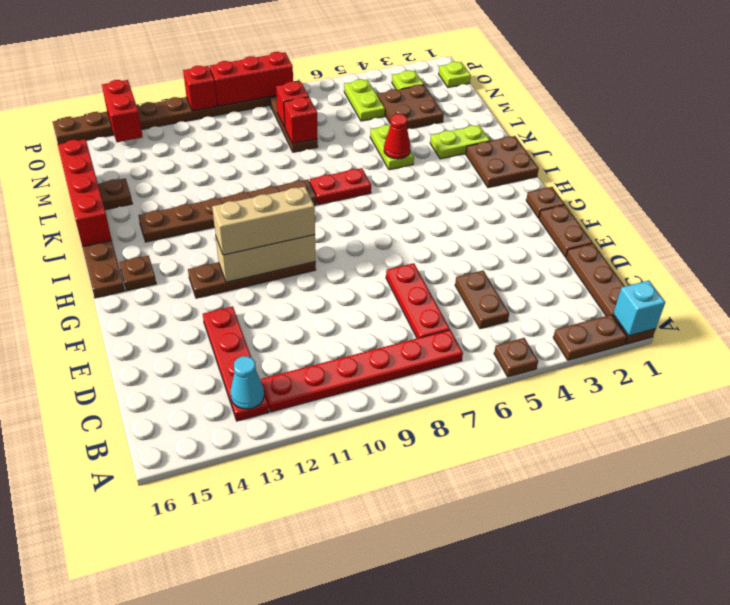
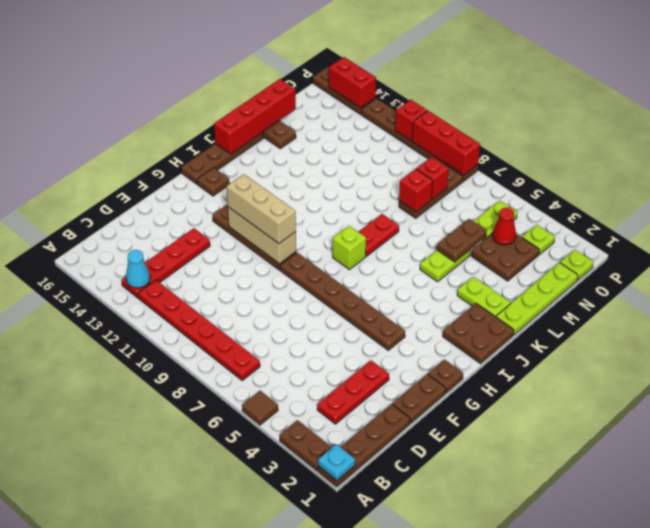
cyan 1x1 brick [613,280,665,336] -> cyan 1x1 plate [318,444,355,480]
brown 1x1 plate [494,338,538,377] -> brown 1x1 tile [242,391,278,425]
brown 1x2 plate [455,271,509,329] -> brown 1x2 plate moved to [437,219,487,262]
red 1x3 plate [386,263,450,338] -> red 1x3 plate moved to [317,360,389,424]
none -> lime 1x1 brick [333,226,366,270]
red 1x2 plate [310,168,371,205] -> red 1x2 plate turned to [359,214,399,256]
brown 1x6 plate [138,180,317,242] -> brown 1x6 plate moved to [280,253,405,350]
none -> lime 1x4 plate [496,263,578,335]
red 1x1 cone [384,114,410,159] -> red 1x1 cone moved to [493,208,516,245]
red 1x2 brick [102,80,143,142] -> red 1x2 brick turned to [329,57,376,108]

